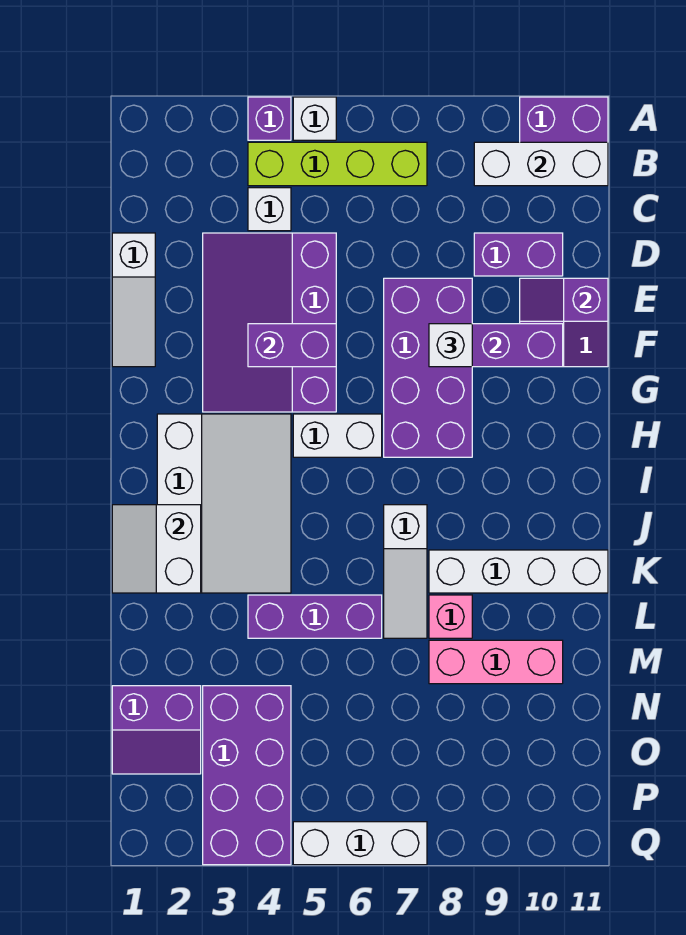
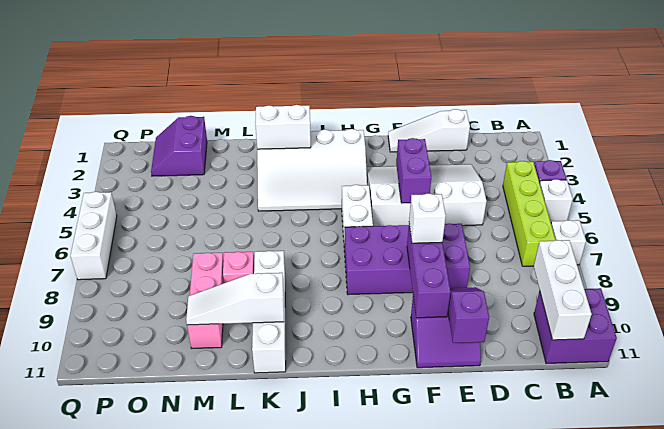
white 1x1 brick [248,188,291,231] -> white 1x1 brick moved to [551,220,586,265]
purple 3x4 slope [203,233,336,412] -> white 3x4 slope [366,164,487,226]
purple 1x2 brick [474,233,563,276] -> none
white 1x3 slope [384,505,427,638] -> white 1x3 slope moved to [186,273,284,325]
purple 1x3 brick [248,595,382,638] -> none
purple 2x4 brick [203,686,291,865] -> none

